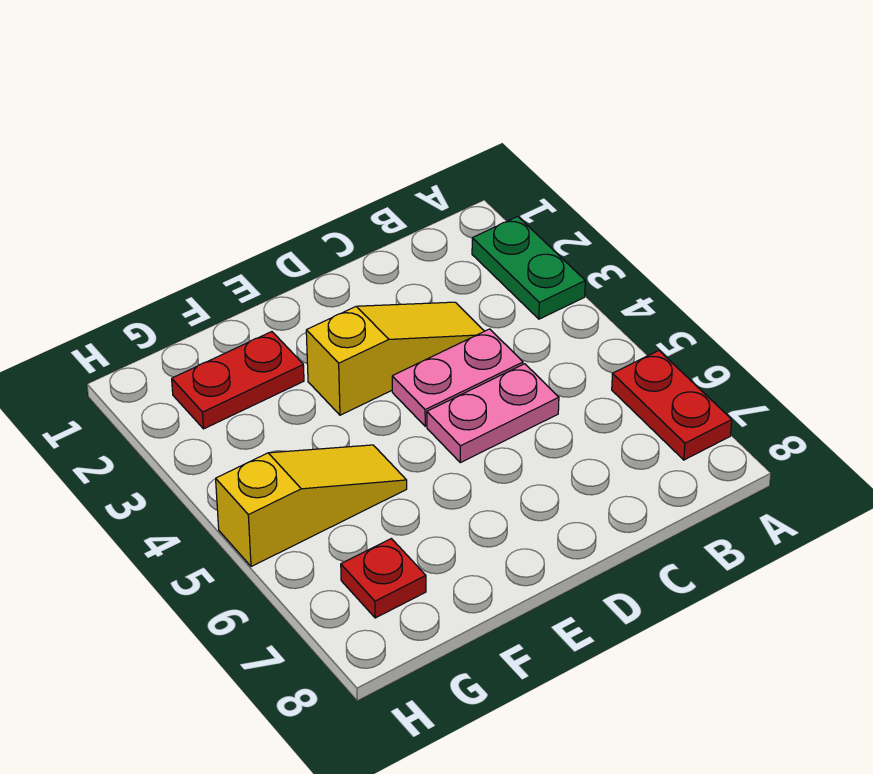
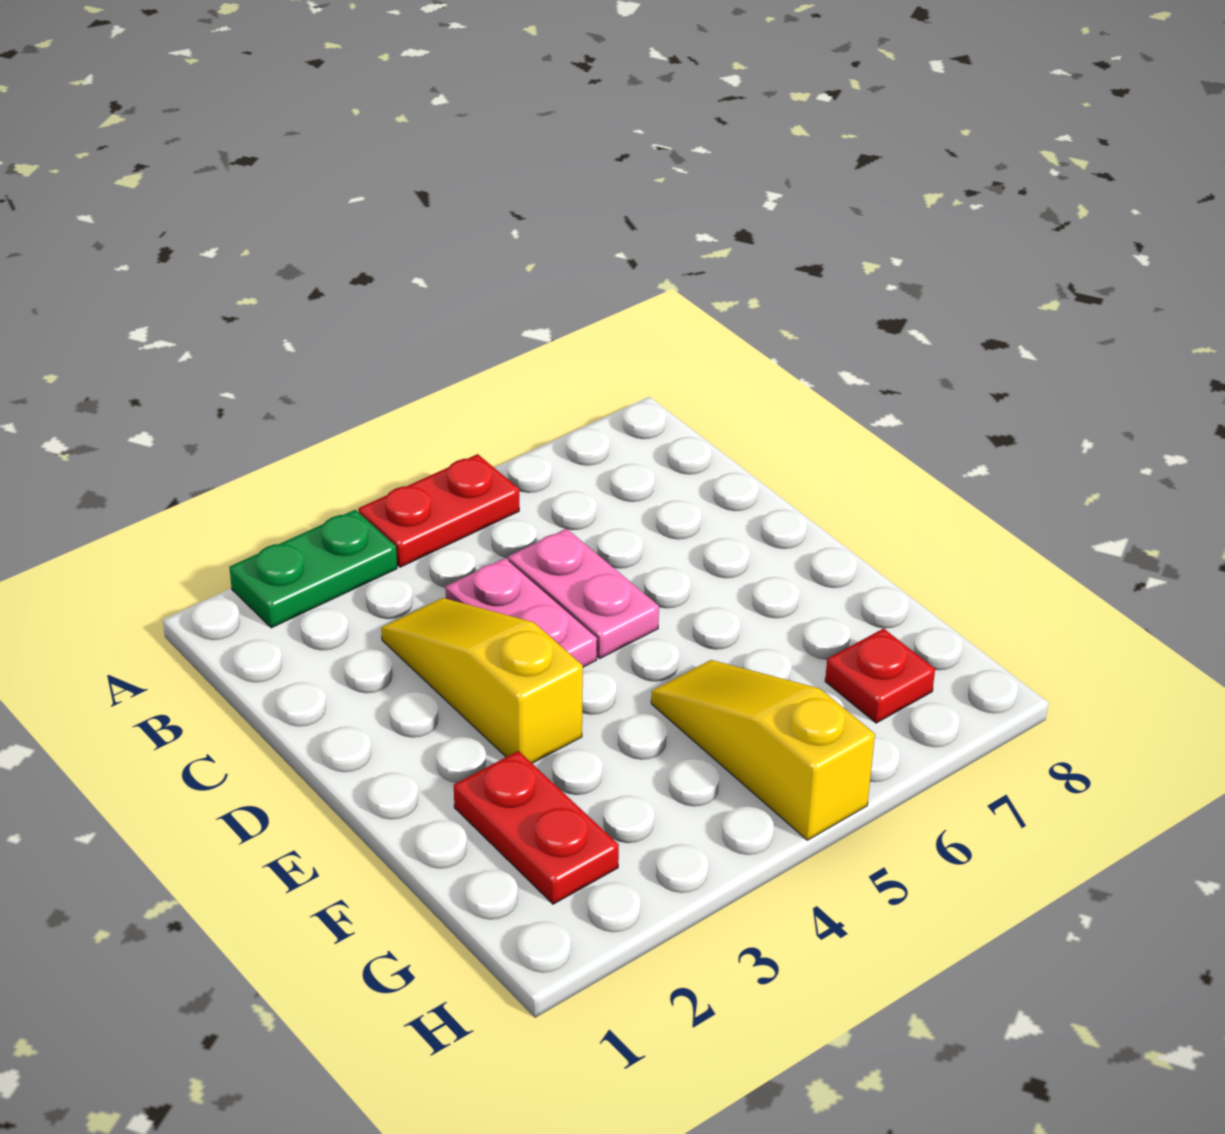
red 1x2 plate [612,351,732,460] -> red 1x2 plate moved to [358,454,519,567]

